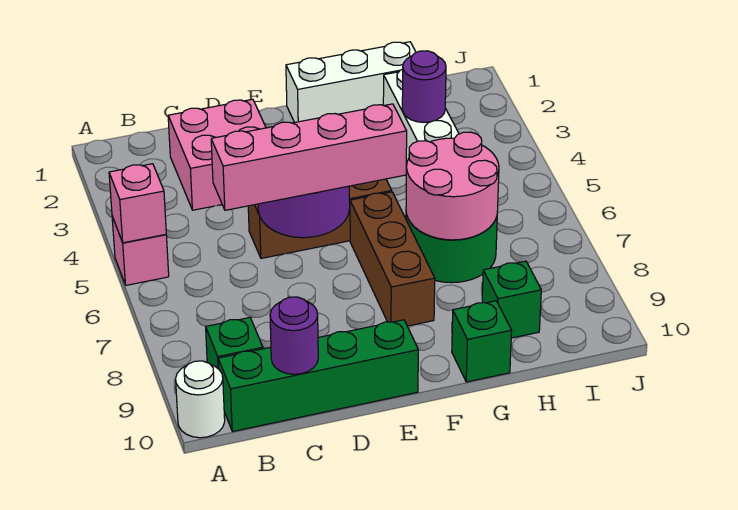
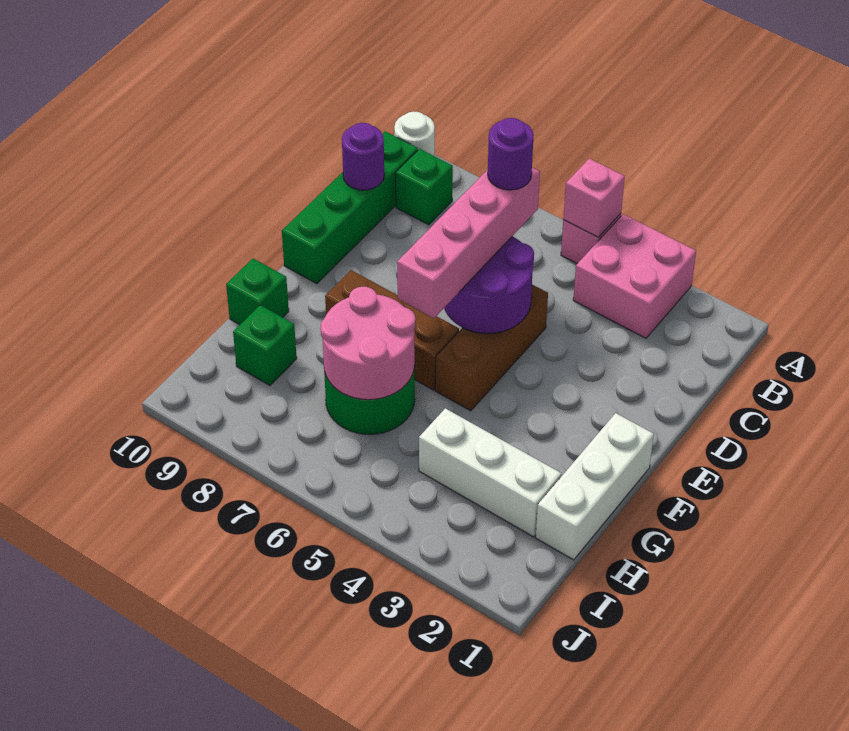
pink 2x2 brick [168,99,266,210] -> pink 2x2 brick moved to [573,214,696,338]
purple 1x1 round brick [402,51,446,122] -> purple 1x1 round brick moved to [488,118,534,190]

